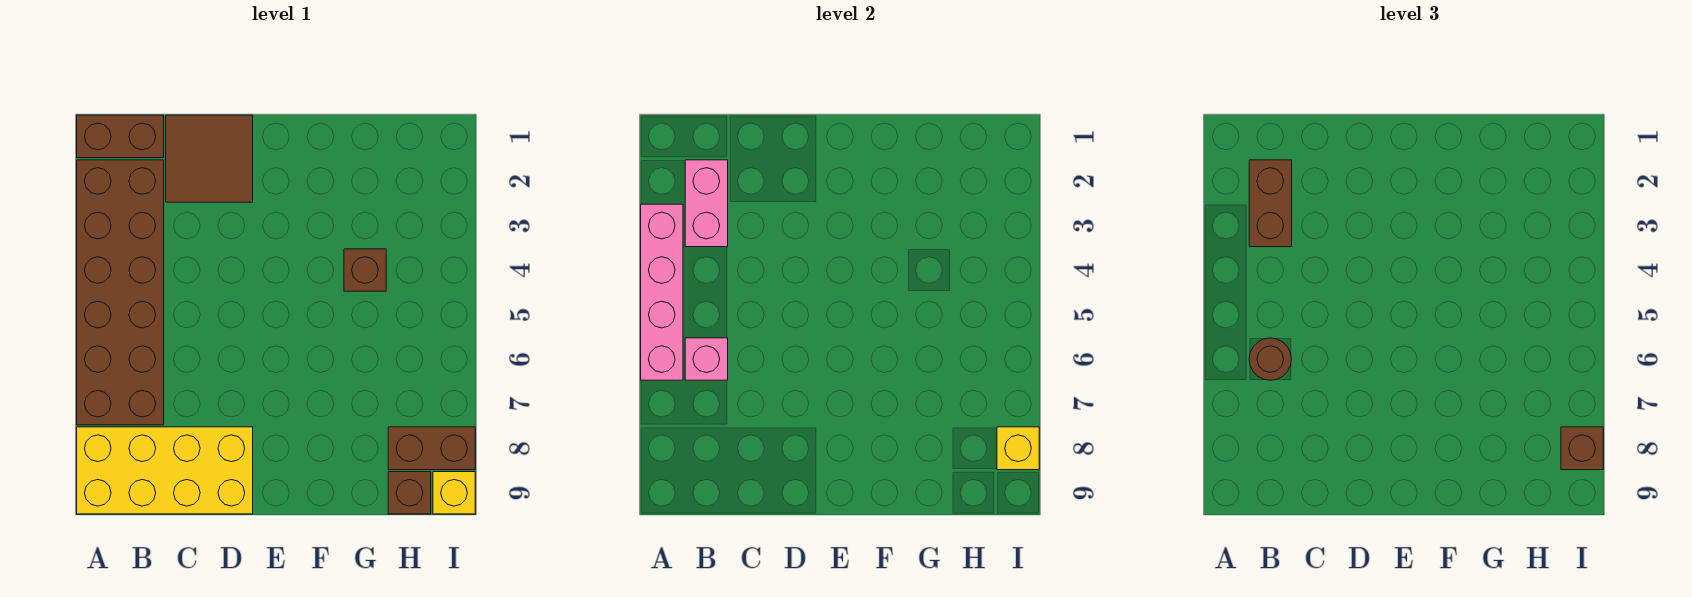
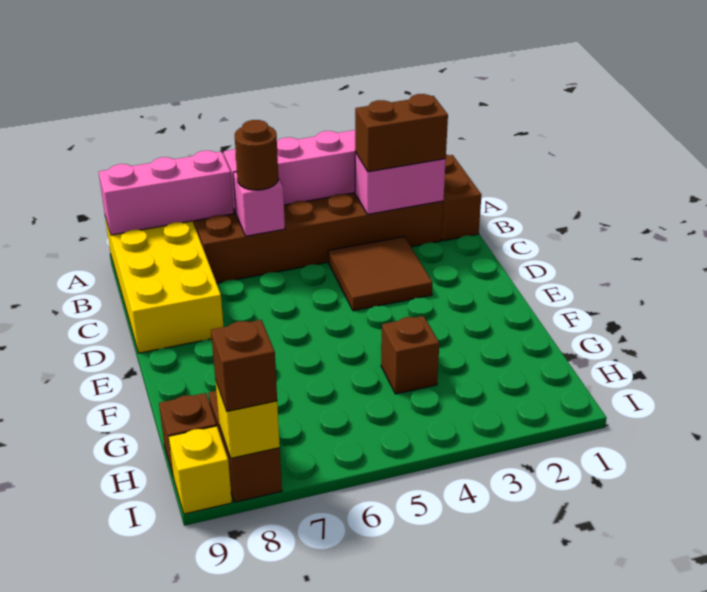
none -> pink 1x3 brick [99,151,234,235]
brown 2x2 tile [166,115,253,202] -> brown 2x2 tile moved to [328,237,432,311]

